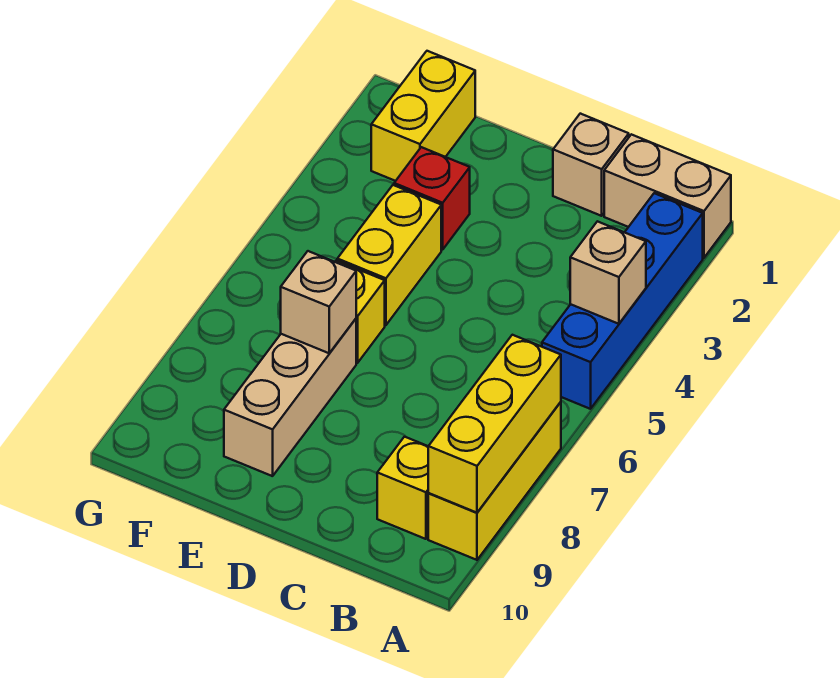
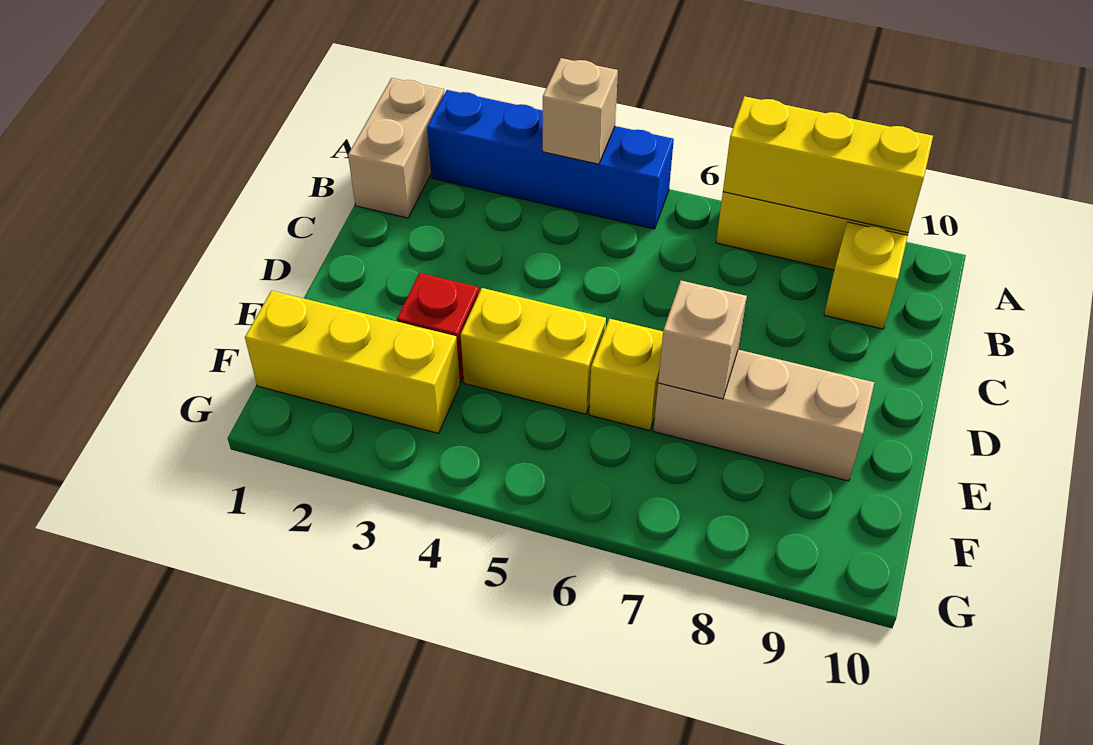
tan 1x1 brick [553,114,629,216] -> none
yellow 1x2 brick [371,51,475,181] -> yellow 1x3 brick [245,291,460,433]

